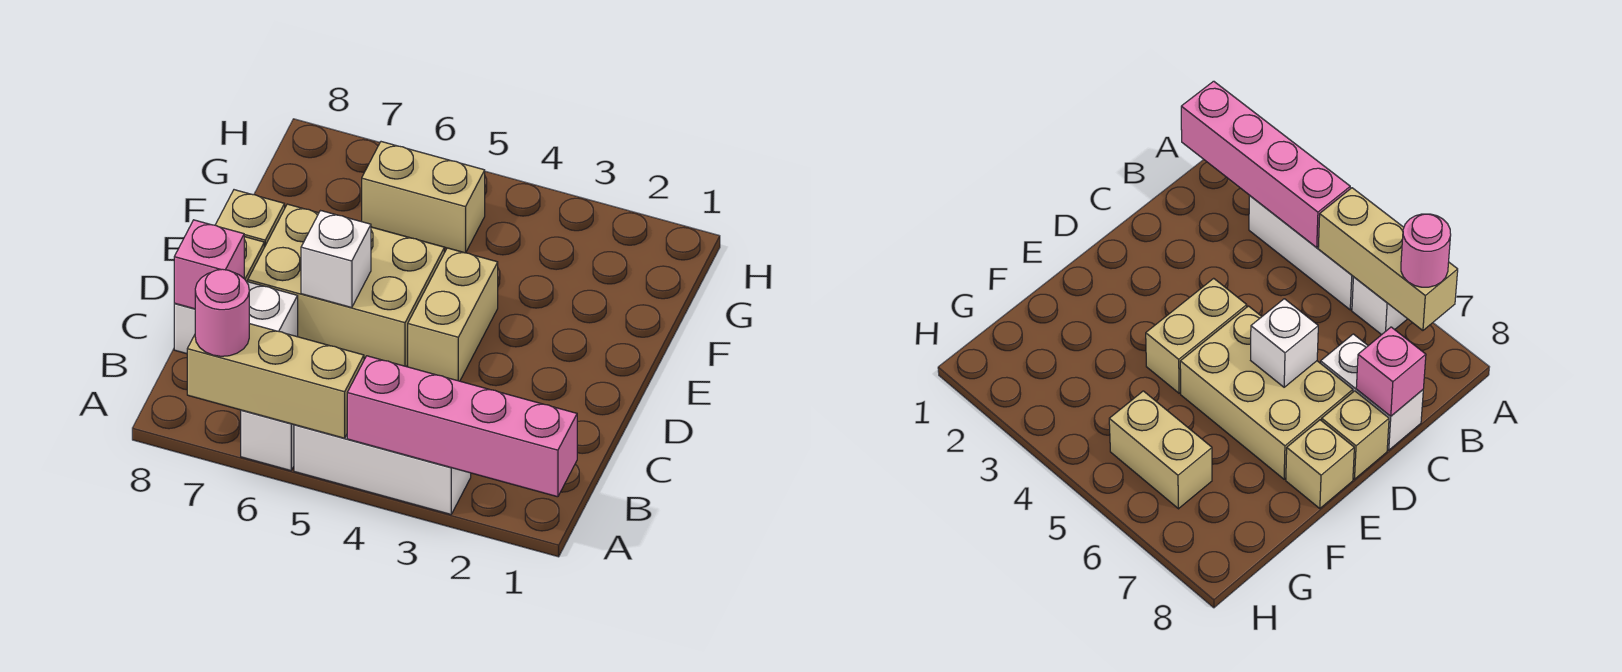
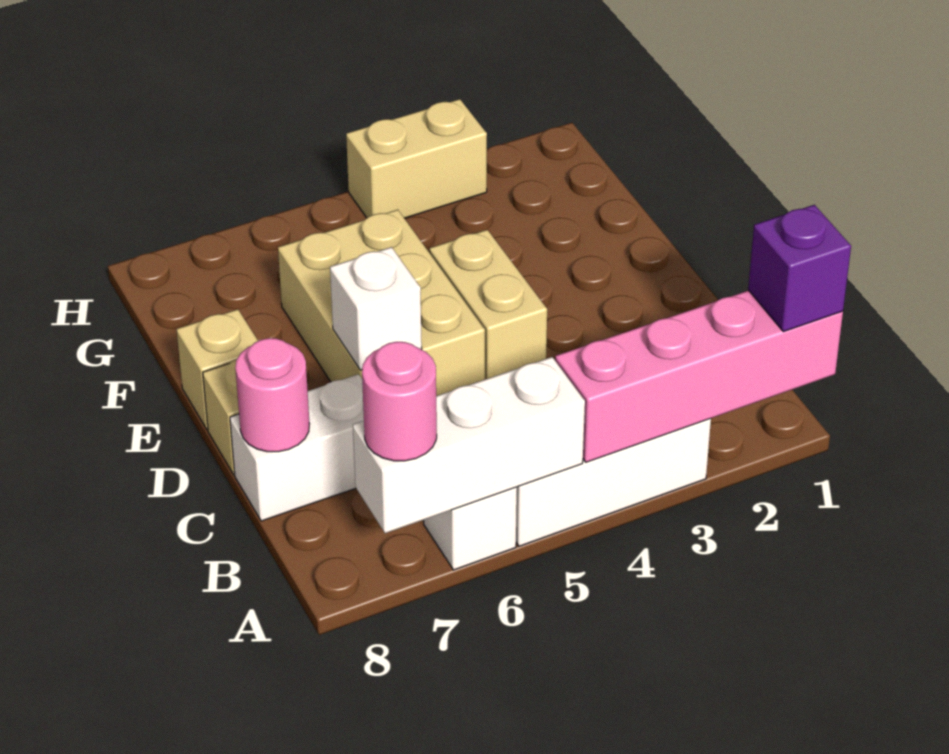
none -> purple 1x1 brick [748,205,851,332]
tan 1x3 brick [187,324,364,438] -> white 1x3 brick [353,357,585,533]
pink 1x1 brick [174,220,244,309] -> pink 1x1 round brick [235,338,309,452]
tan 2x3 brick [248,204,444,367] -> tan 2x3 brick turned to [278,210,485,396]
tan 1x2 brick [362,142,485,253] -> tan 1x2 brick moved to [346,99,487,218]

